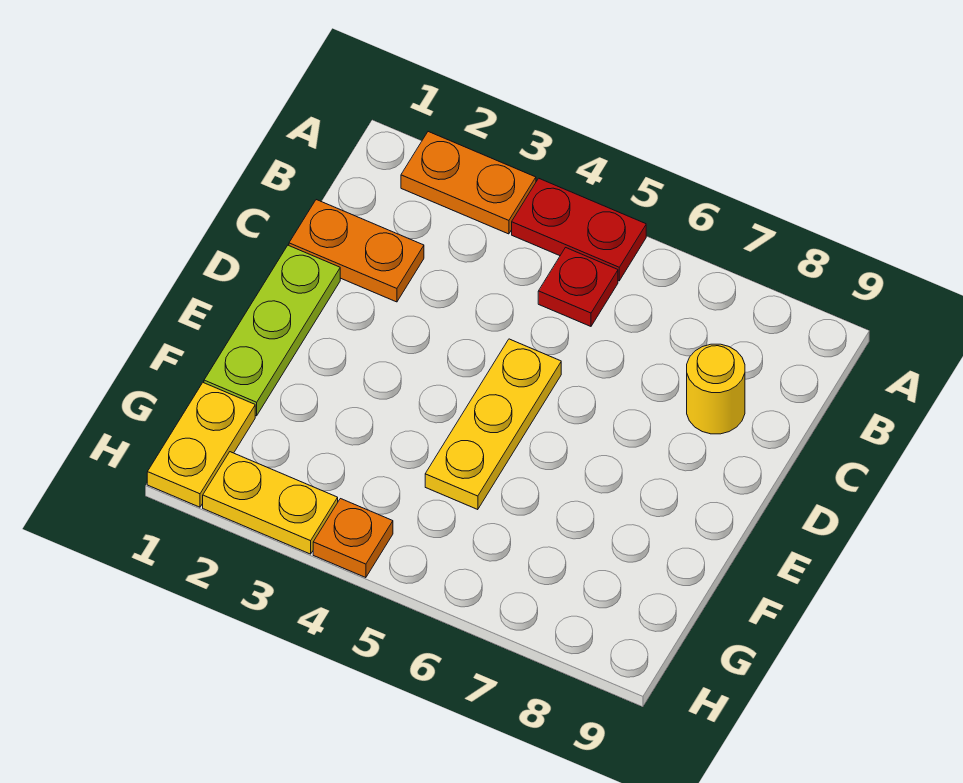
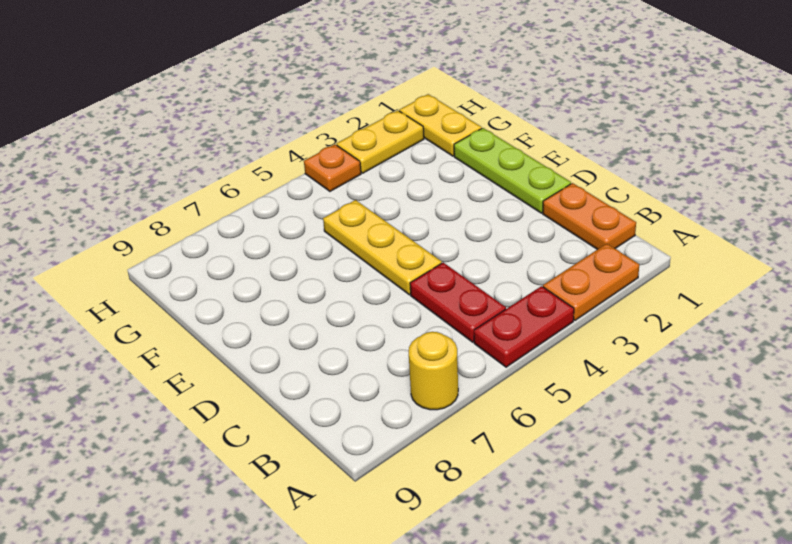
red 1x1 plate [538,248,618,326] -> red 1x2 plate [410,262,506,342]
orange 1x2 plate [289,200,424,302] -> orange 1x2 plate turned to [543,183,636,250]
yellow 1x1 round brick [687,344,745,434] -> yellow 1x1 round brick moved to [409,332,458,410]

